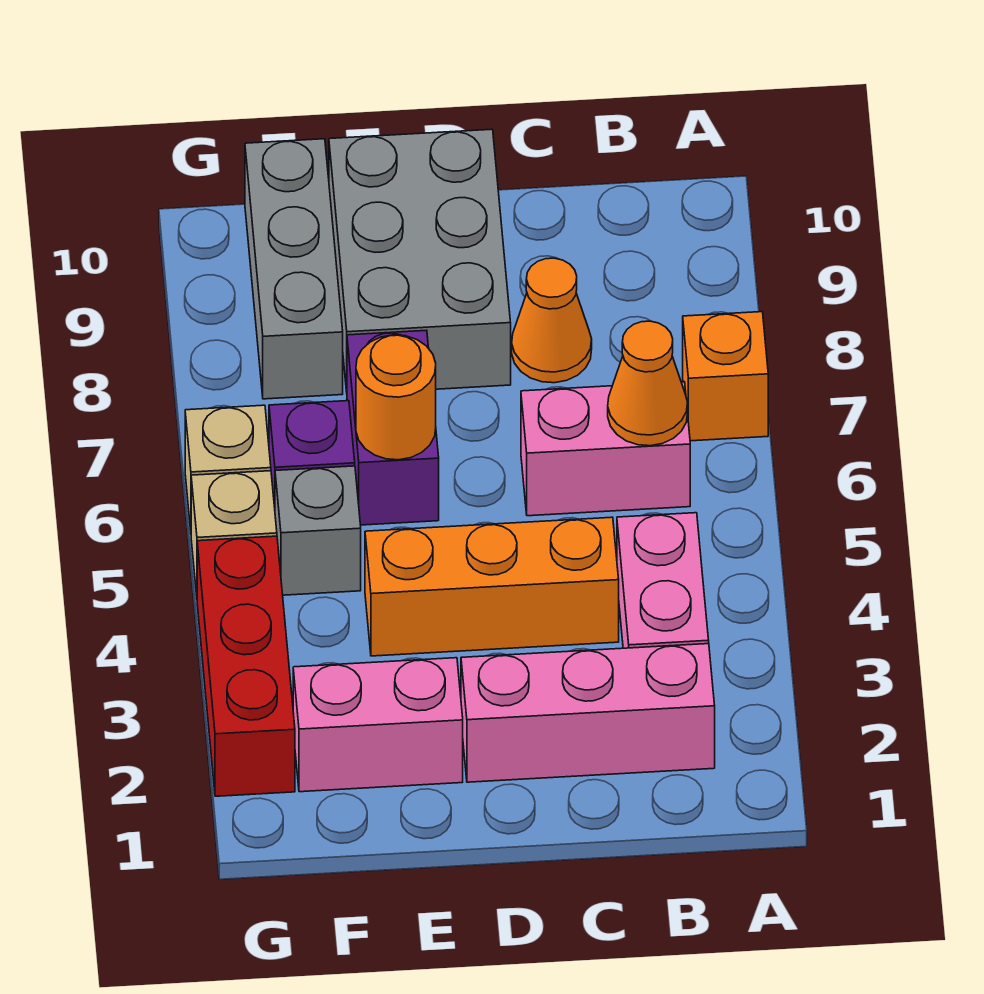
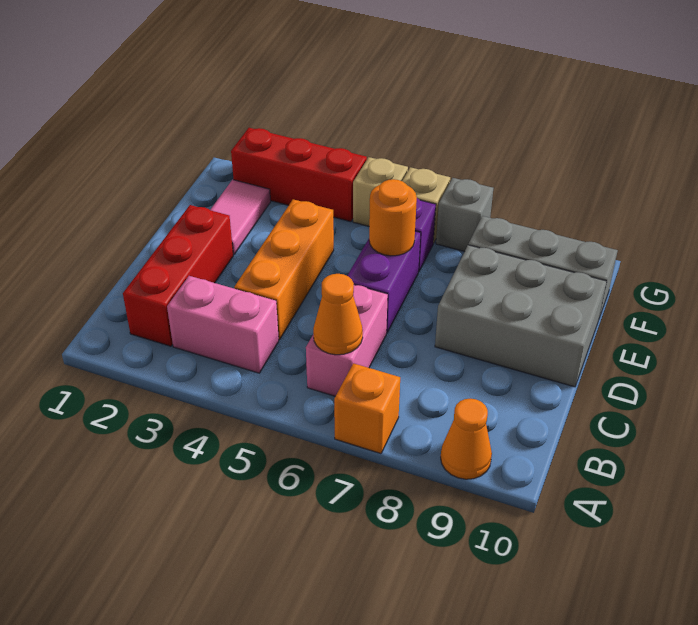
pink 1x3 brick [461,644,715,782] -> red 1x3 brick [123,205,233,346]
orange 1x1 cone [512,258,592,383] -> orange 1x1 cone moved to [441,399,492,479]
pink 1x2 brick [293,658,463,792] -> pink 1x2 tile [210,180,271,255]
purple 1x2 brick [347,330,439,525] -> purple 1x2 brick turned to [347,231,421,333]
grey 1x1 brick [275,466,361,595] -> grey 1x1 brick moved to [436,178,493,252]

